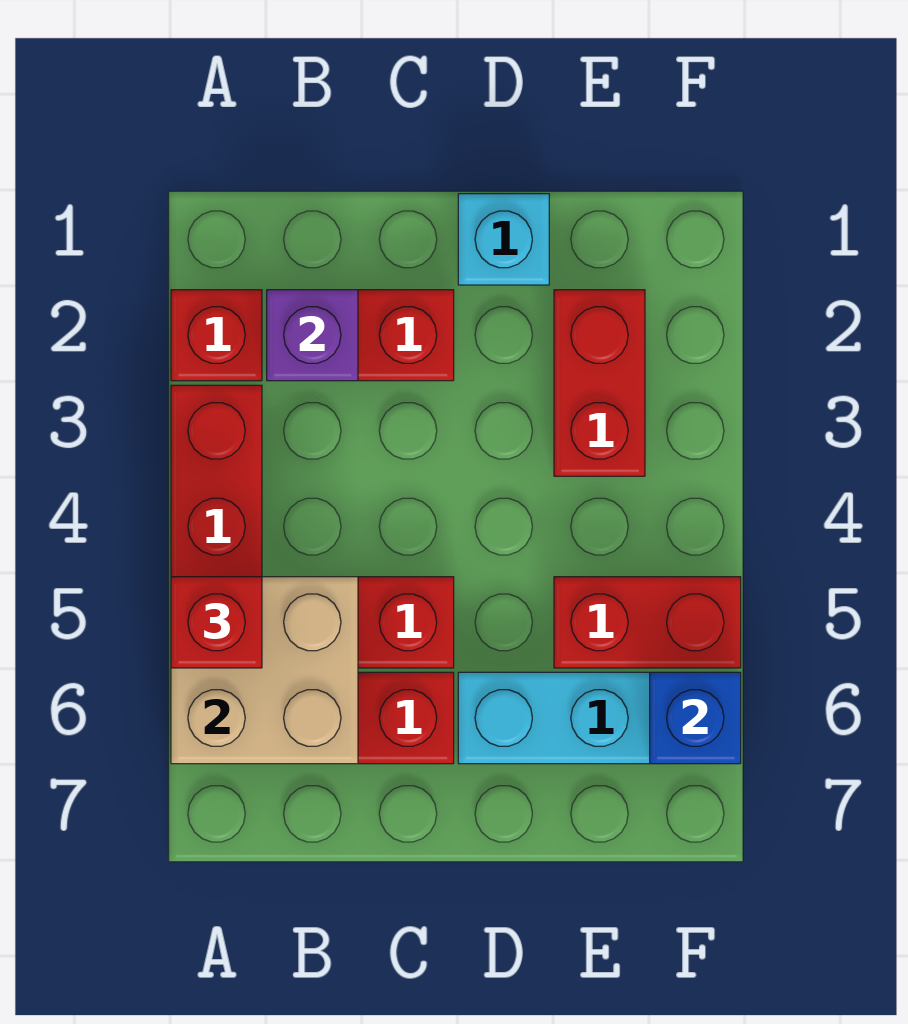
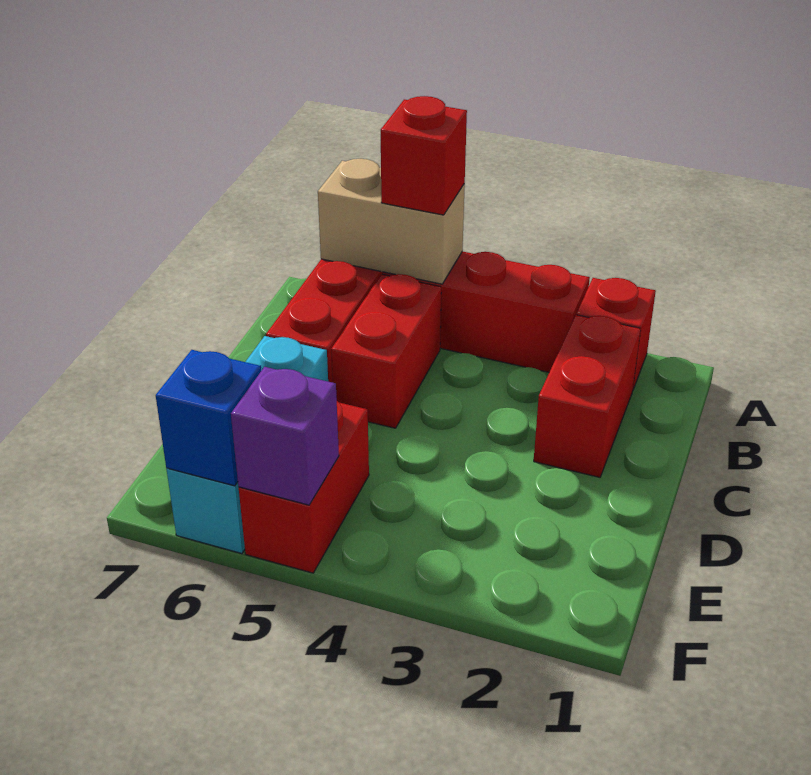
tan 2x2 brick [171,577,358,764] -> tan 1x2 brick [318,159,465,284]
purple 1x1 brick [267,290,358,381] -> purple 1x1 brick moved to [231,367,339,505]
cyan 1x1 brick [458,194,549,285] -> none
red 1x2 brick [554,290,645,476] -> none

